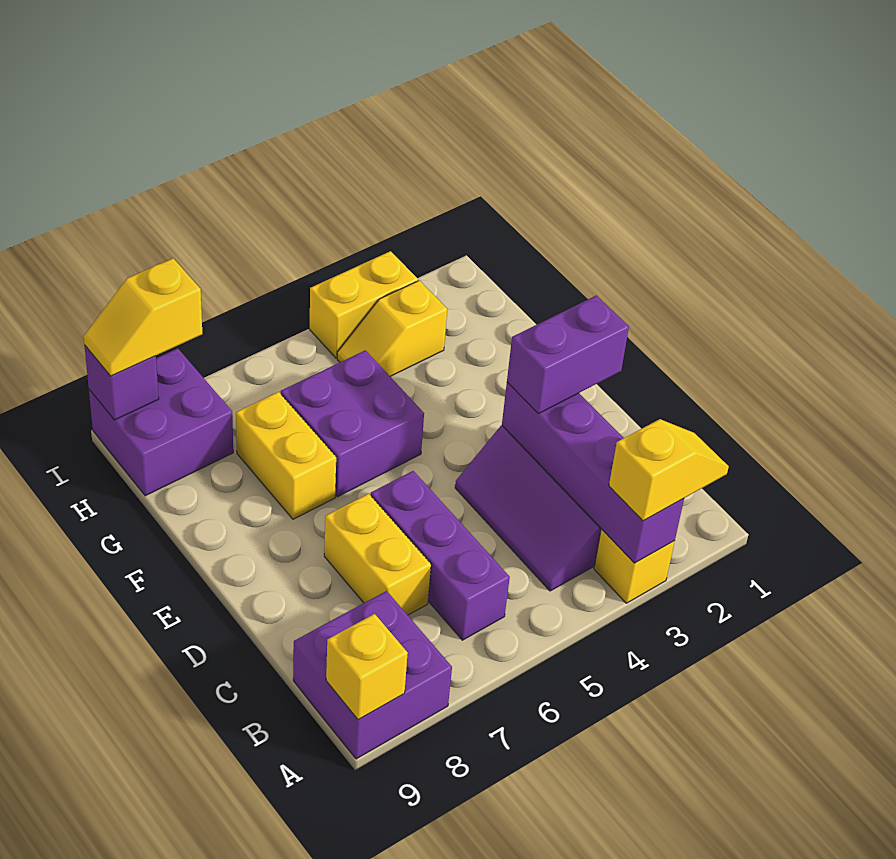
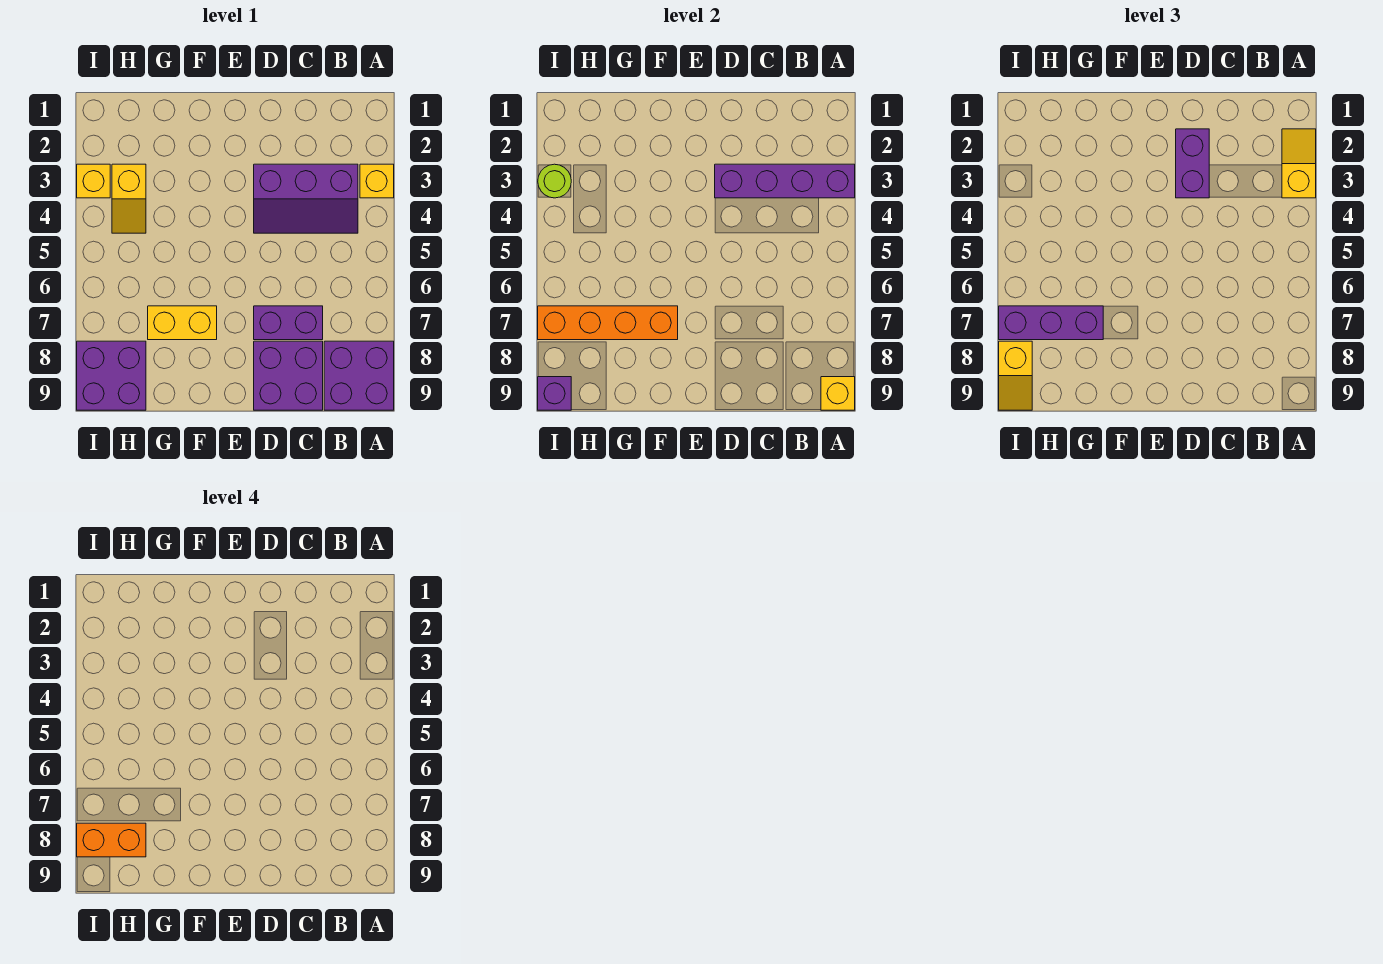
purple 1x3 brick [371,471,510,640] -> purple 1x3 brick moved to [999,306,1103,340]
yellow 1x2 brick [324,494,431,615] -> purple 1x2 brick [254,306,323,340]
purple 2x2 brick [281,350,424,497] -> purple 2x2 brick moved to [254,341,323,410]
none -> orange 1x4 brick [538,306,678,340]
none -> orange 1x2 brick [77,823,146,857]
yellow 1x2 brick [310,251,418,358] -> yellow 1x1 brick [77,164,110,198]
none -> lime 1x1 round brick [538,164,571,198]

